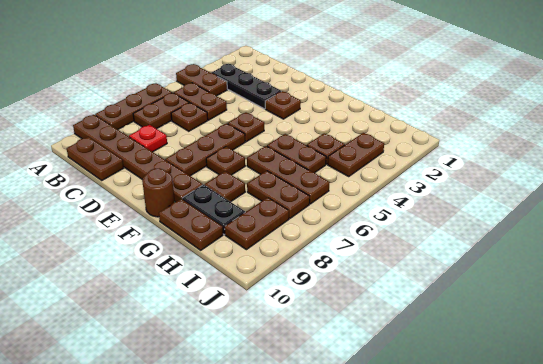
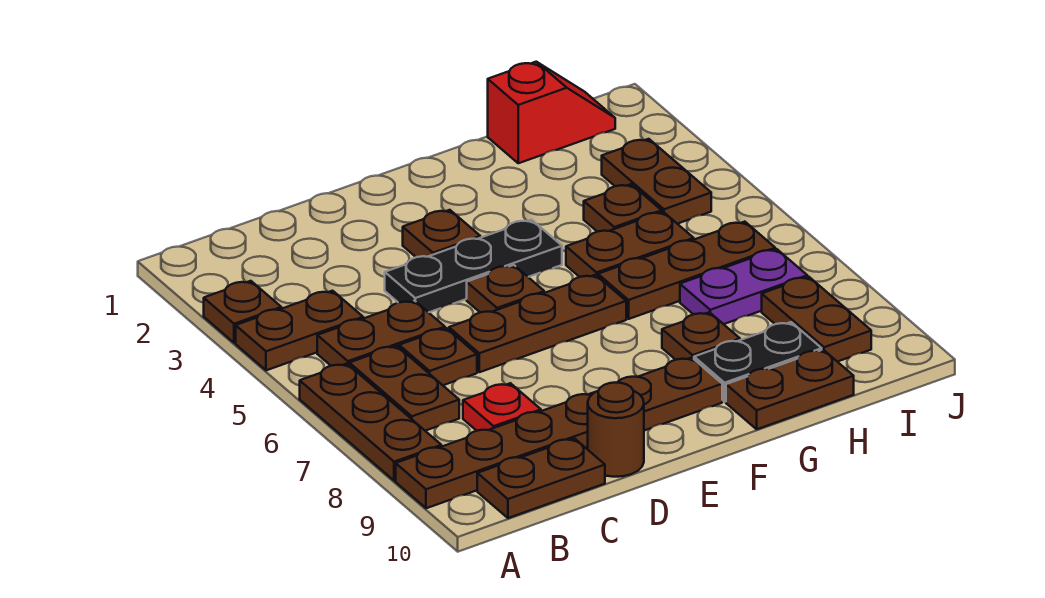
black 1x3 plate [212,64,281,109] -> black 1x3 plate moved to [385,220,562,312]
brown 1x3 plate [165,124,245,176] -> brown 1x3 plate turned to [449,275,626,372]
brown 1x1 plate [206,147,245,175] -> brown 1x1 plate moved to [204,281,281,343]
brown 1x1 round brick [142,168,175,217] -> brown 1x1 round brick moved to [588,383,644,477]
none -> red 1x2 slope [488,62,615,163]
brown 1x2 plate [247,171,310,218] -> purple 1x2 plate [680,249,807,324]

